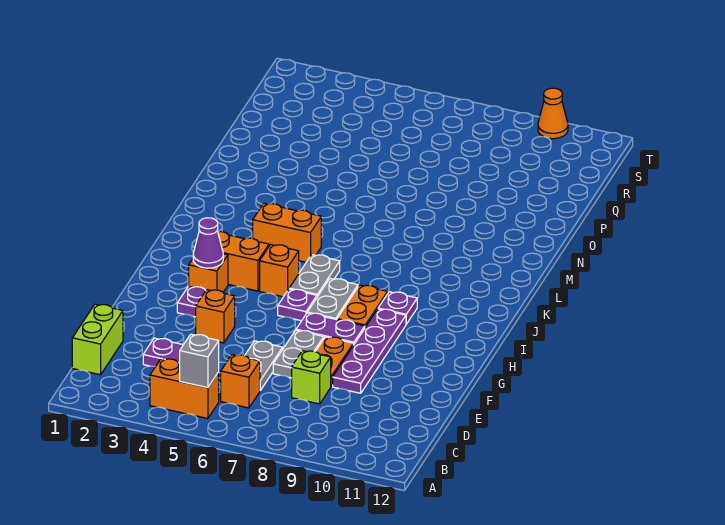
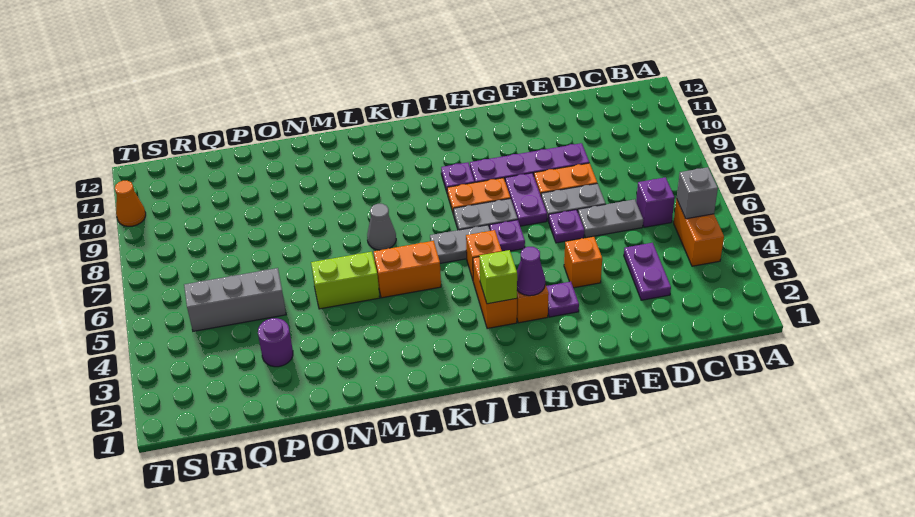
lime 1x2 brick [72,304,123,375] -> lime 1x2 brick moved to [311,252,380,309]
orange 1x1 brick [221,355,260,408] -> purple 1x1 brick [636,177,675,227]
lime 1x1 brick [292,351,331,404] -> lime 1x1 brick moved to [479,250,517,304]
none -> purple 1x1 plate [549,210,584,243]
orange 1x2 brick [253,203,321,262] -> orange 1x2 brick turned to [374,241,441,298]
none -> grey 1x1 cone [367,204,396,250]
none -> purple 1x1 round brick [258,318,293,367]
none -> grey 1x3 brick [184,268,286,331]

